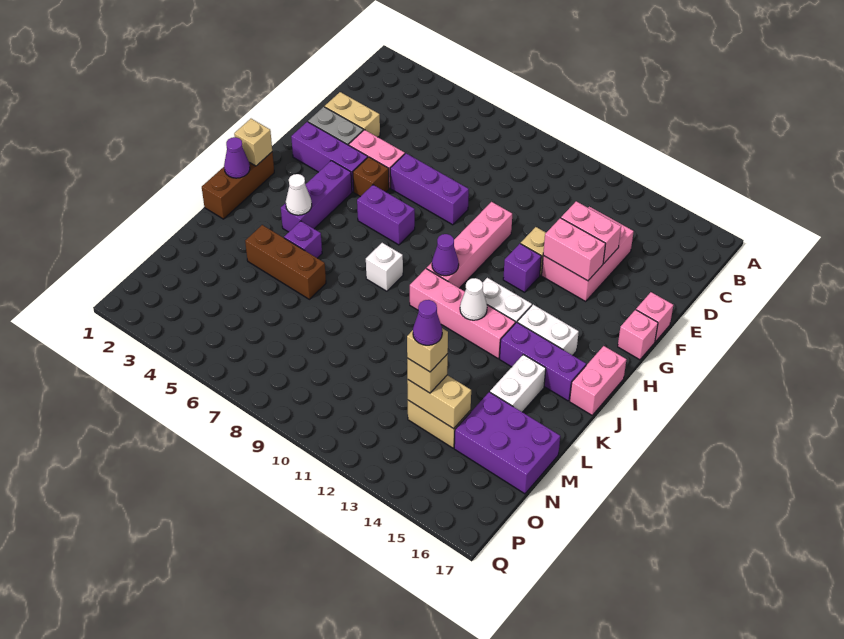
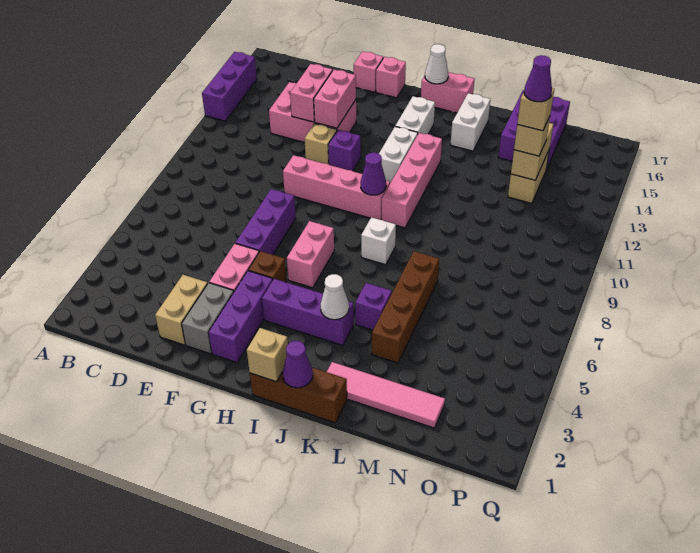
purple 1x2 brick [357,185,415,245] -> pink 1x2 brick [287,221,334,288]
white 1x1 cone [460,278,487,320] -> white 1x1 cone moved to [425,44,448,84]
purple 1x3 brick [500,322,586,401] -> purple 1x3 brick moved to [202,52,257,121]
none -> pink 1x4 tile [327,362,445,428]
white 1x2 brick [490,354,546,412] -> white 1x2 brick turned to [451,93,490,151]
brown 1x3 brick [245,225,326,299] -> brown 1x4 brick [372,251,439,363]

